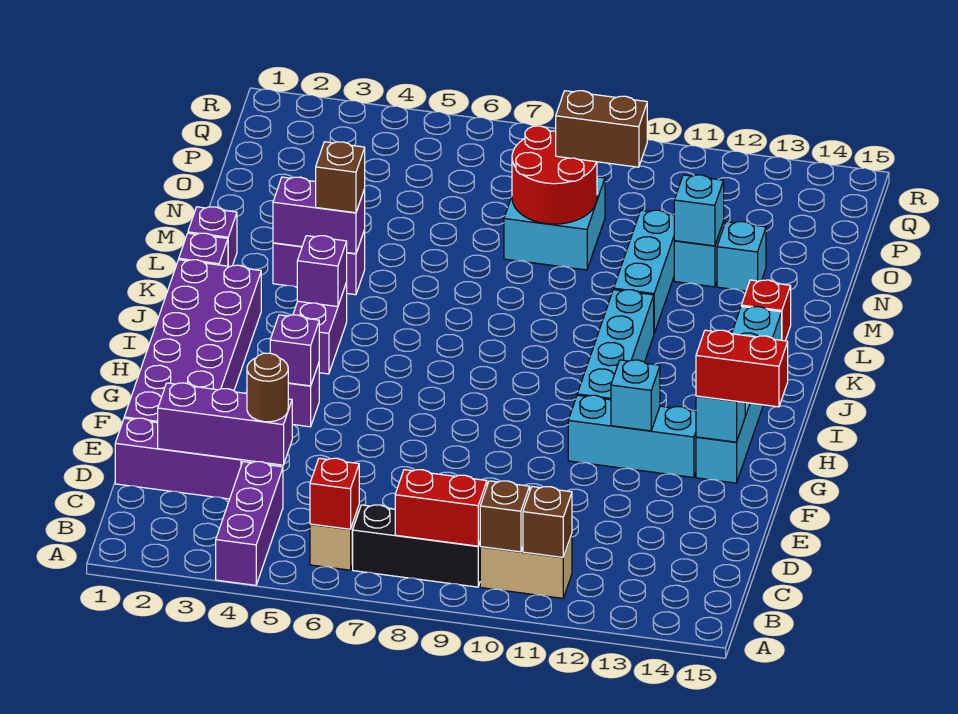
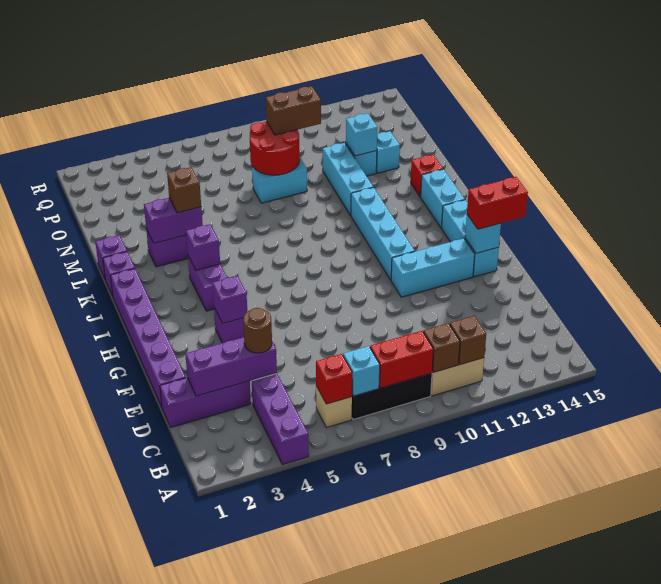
purple 2x6 brick [124,260,261,423] -> purple 1x6 brick [110,269,186,407]
cyan 1x1 brick [611,360,660,431] -> cyan 1x1 brick moved to [343,346,380,396]
cyan 2x2 brick [504,177,605,270] -> cyan 1x2 brick [252,158,307,203]

